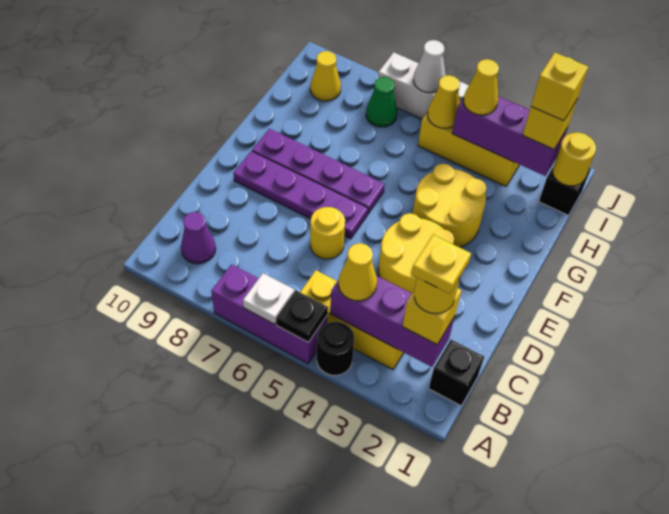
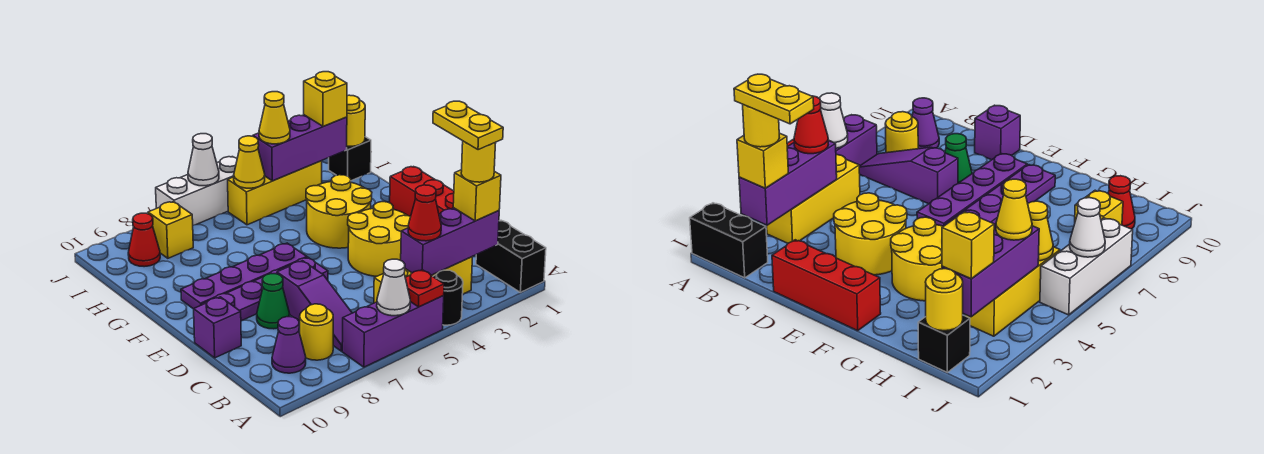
black 1x1 plate [276,290,328,342] -> red 1x1 plate [405,270,444,307]
white 1x1 plate [243,273,294,324] -> white 1x1 cone [377,259,410,316]
black 1x1 brick [429,340,484,406] -> black 1x2 brick [476,220,546,292]
yellow 1x1 plate [412,235,471,294] -> yellow 1x2 plate [433,101,503,150]
yellow 1x1 cone [338,243,377,301] -> red 1x1 cone [408,185,441,241]
none -> purple 1x3 slope [277,261,352,351]
none -> red 1x3 brick [390,167,454,216]
yellow 1x1 round brick [310,207,345,259] -> yellow 1x1 round brick moved to [300,304,333,360]
none -> purple 1x1 brick [194,297,241,358]
yellow 1x1 brick [531,53,588,121] -> yellow 1x1 brick moved to [148,202,193,258]
green 1x1 cone [366,77,397,127] -> green 1x1 cone moved to [257,274,290,329]
yellow 1x1 cone [310,51,341,101] -> red 1x1 cone [128,213,160,267]

